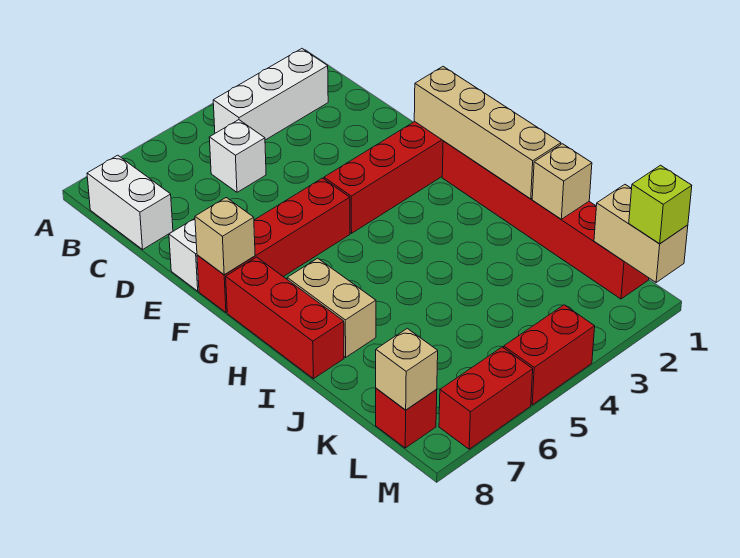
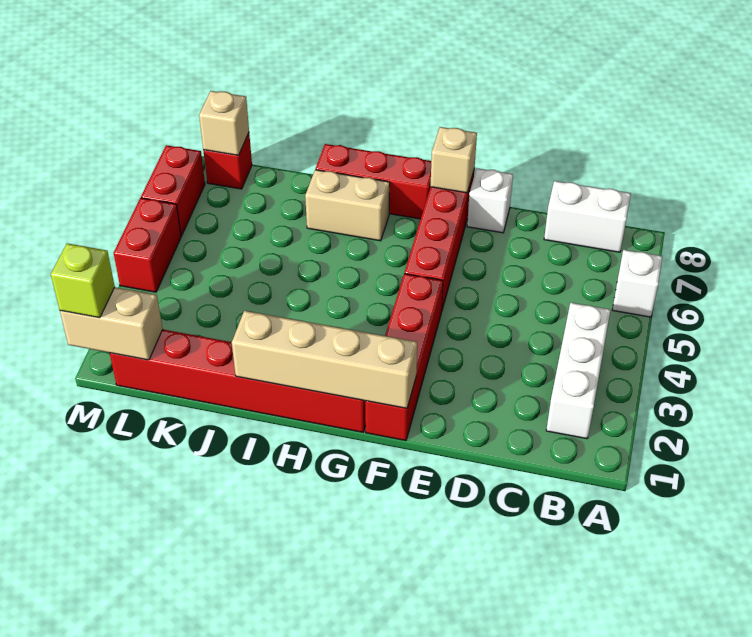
white 1x1 brick [209,120,266,192] -> white 1x1 brick moved to [612,250,662,317]
tan 1x1 brick [532,144,592,219] -> none

